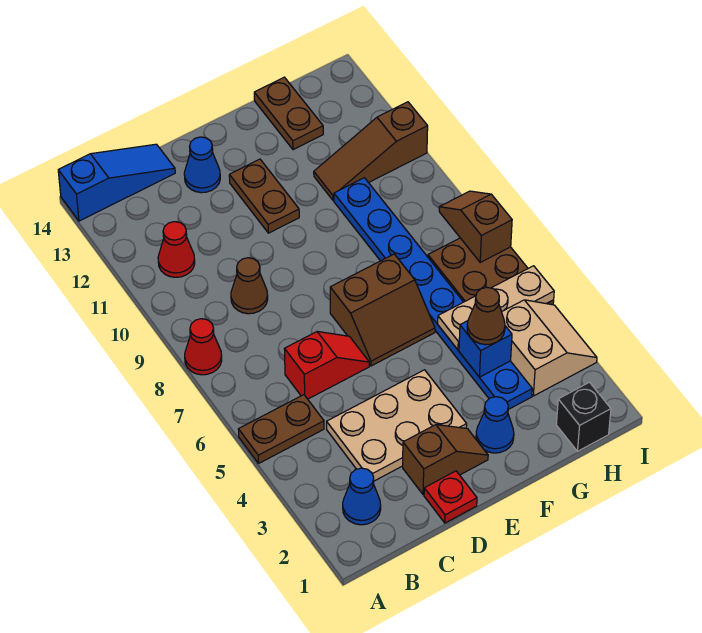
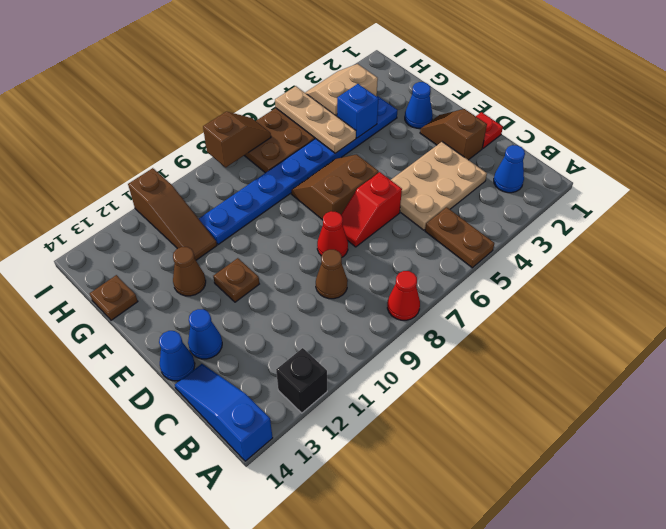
red 1x1 cone [158,222,195,277] -> red 1x1 cone moved to [317,211,348,257]
tan 2x3 plate [327,370,467,481] -> tan 2x3 plate turned to [391,142,487,230]
red 1x2 slope [284,331,369,399] -> red 1x2 slope turned to [341,172,402,247]
none -> blue 1x1 cone [159,331,195,381]
brown 2x2 slope [330,254,435,366] -> brown 2x2 slope turned to [291,154,379,220]
brown 1x2 plate [229,159,299,233] -> brown 1x1 plate [213,258,259,302]
brown 1x1 cone [467,287,505,345] -> brown 1x1 cone moved to [173,247,206,296]
brown 1x2 plate [254,77,323,150] -> brown 1x1 plate [90,275,138,320]
black 1x1 brick [556,382,611,451] -> black 1x1 brick moved to [276,348,327,413]
brown 1x2 slope [439,191,512,262] -> brown 1x2 slope turned to [203,111,271,167]

